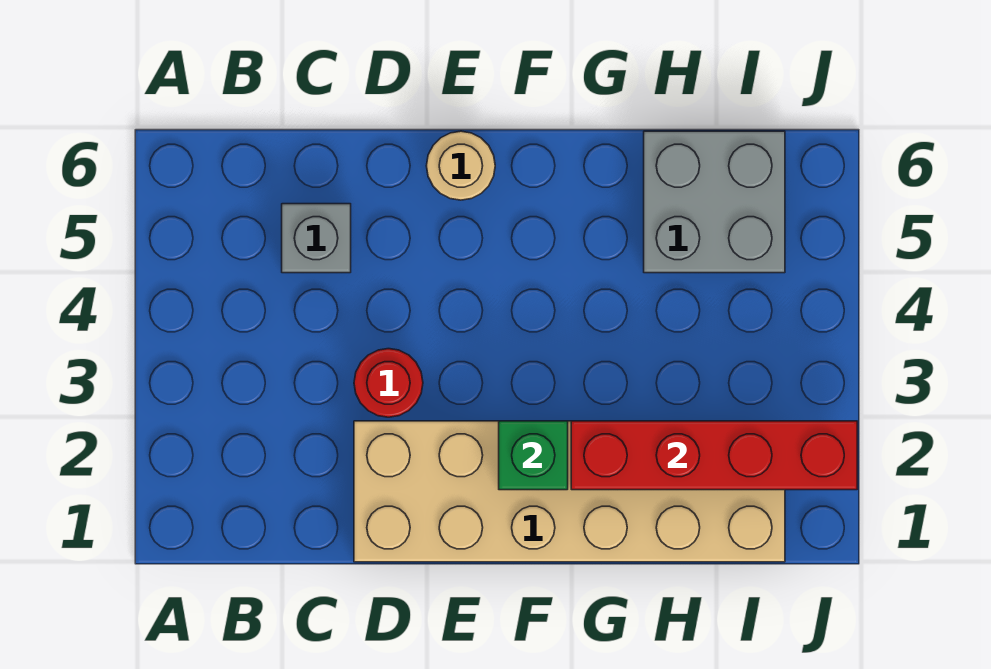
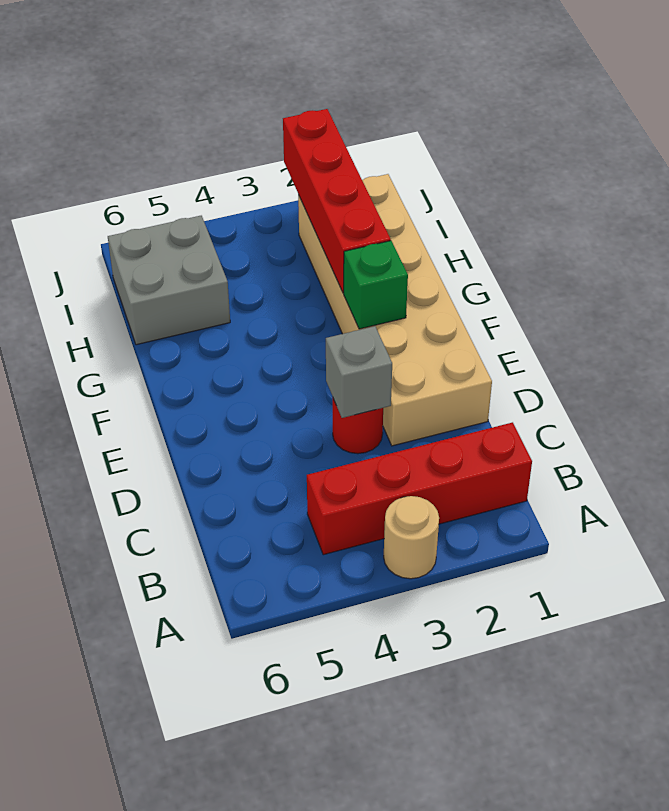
none -> red 1x4 brick [307,422,532,555]
grey 1x1 brick [282,204,351,273] -> grey 1x1 brick moved to [326,326,392,418]
tan 1x1 round brick [426,131,495,200] -> tan 1x1 round brick moved to [384,496,439,579]

